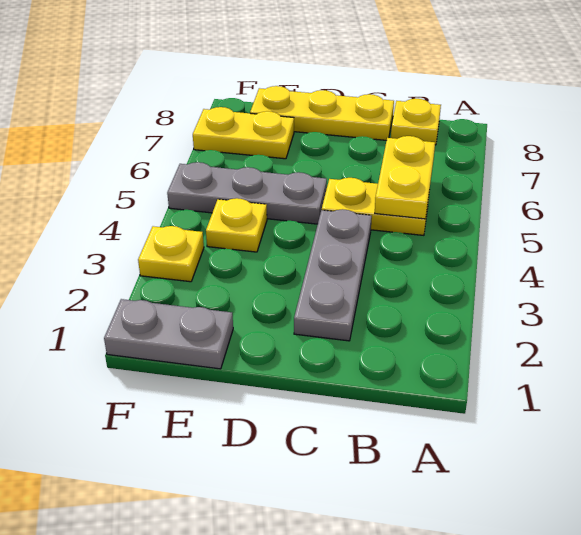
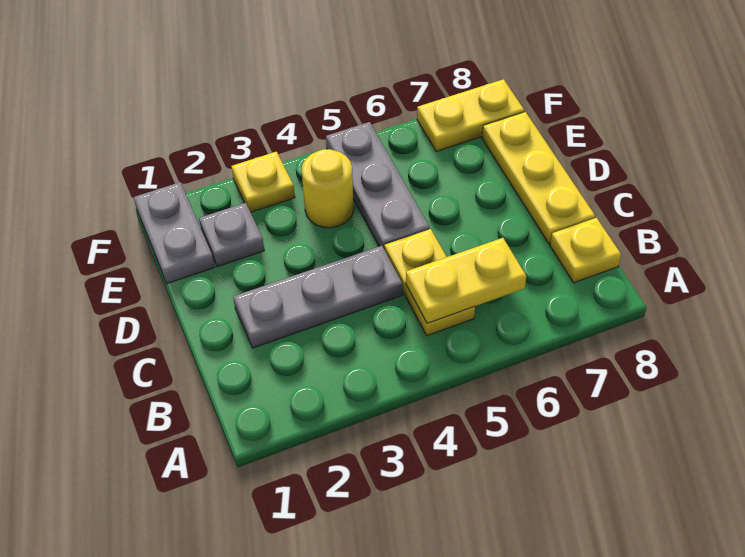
none -> grey 1x1 plate [199,203,264,267]
yellow 1x1 plate [206,198,267,252] -> yellow 1x1 round brick [302,149,354,228]
yellow 1x2 plate [193,107,294,159] -> yellow 1x2 plate turned to [417,79,524,151]

